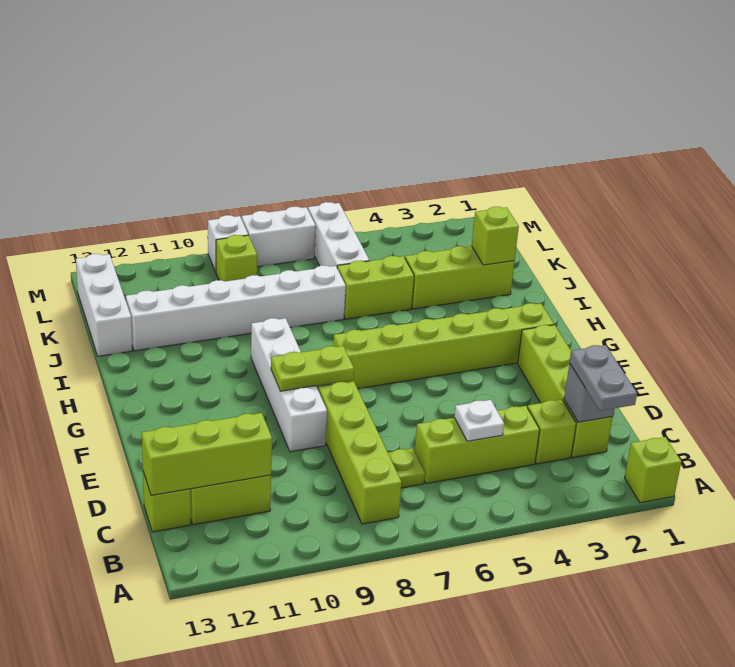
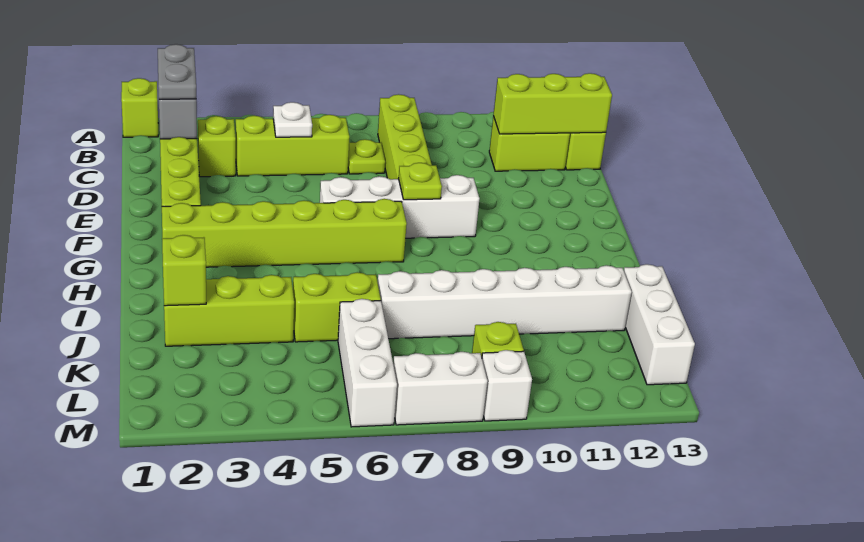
white 1x4 brick [251,318,327,452] -> white 1x4 brick turned to [320,175,479,238]
lime 1x2 plate [271,346,354,391] -> lime 1x1 plate [399,163,442,200]

